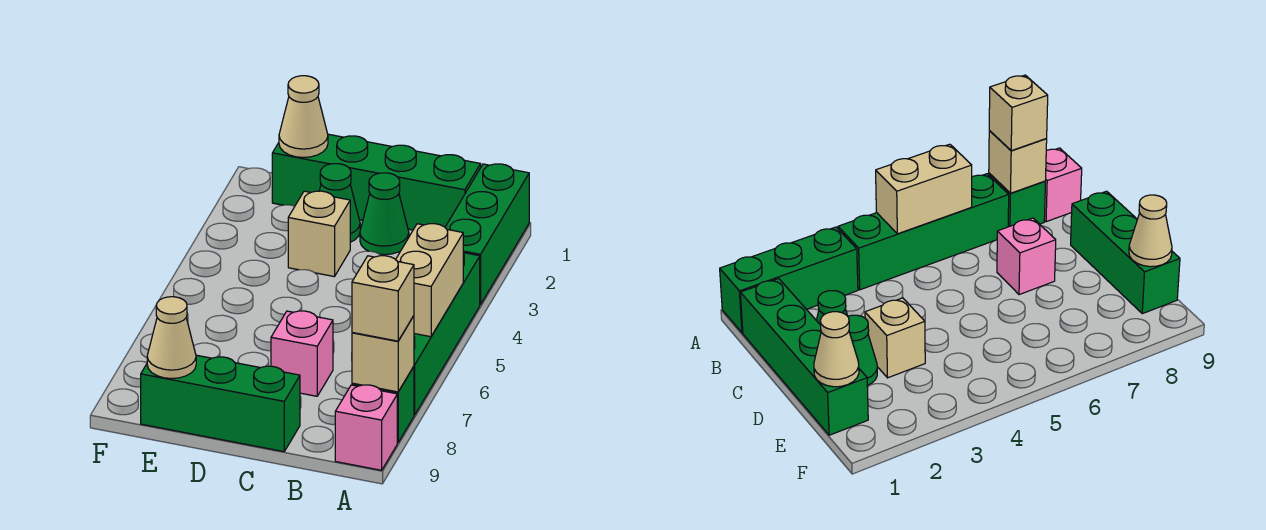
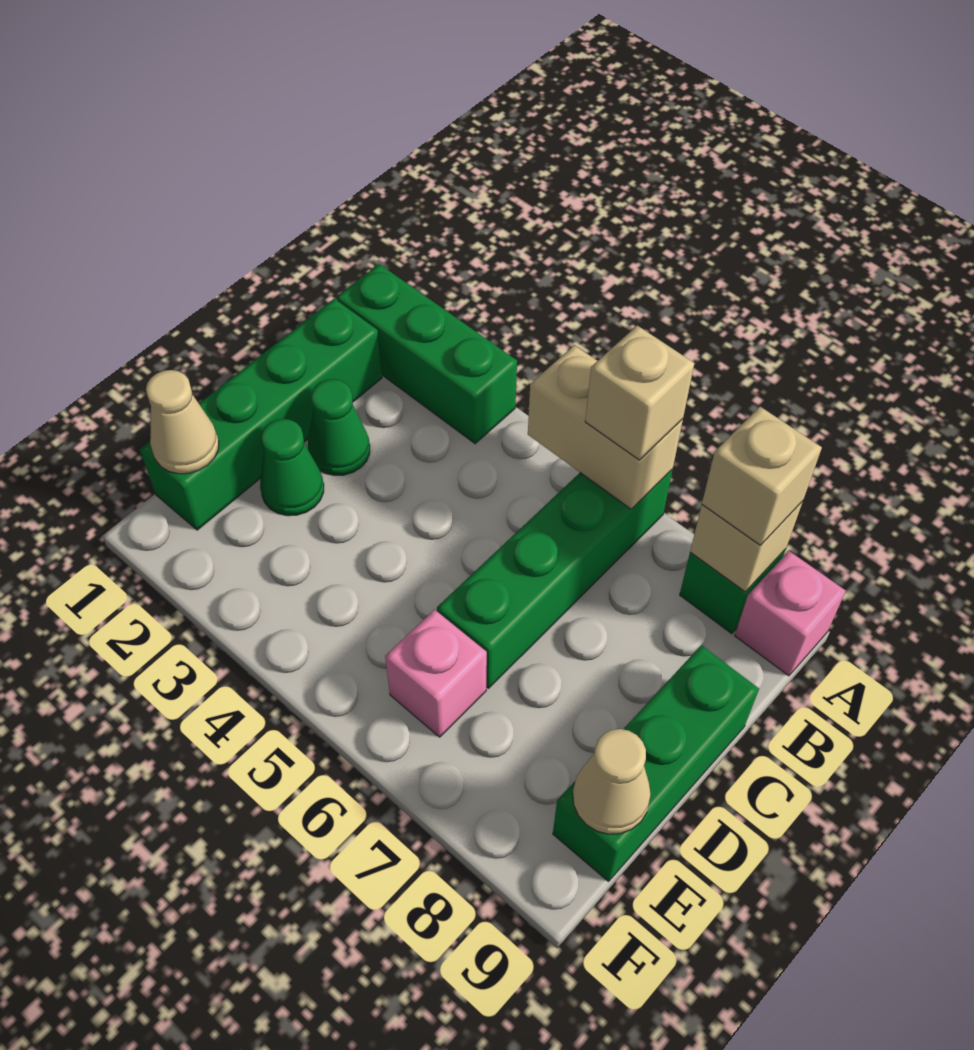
green 1x4 brick [414,253,480,415] -> green 1x4 brick turned to [437,470,672,688]
pink 1x1 brick [271,311,333,396] -> pink 1x1 brick moved to [385,610,487,737]
tan 1x1 brick [288,191,350,277] -> tan 1x1 brick moved to [585,325,694,460]

